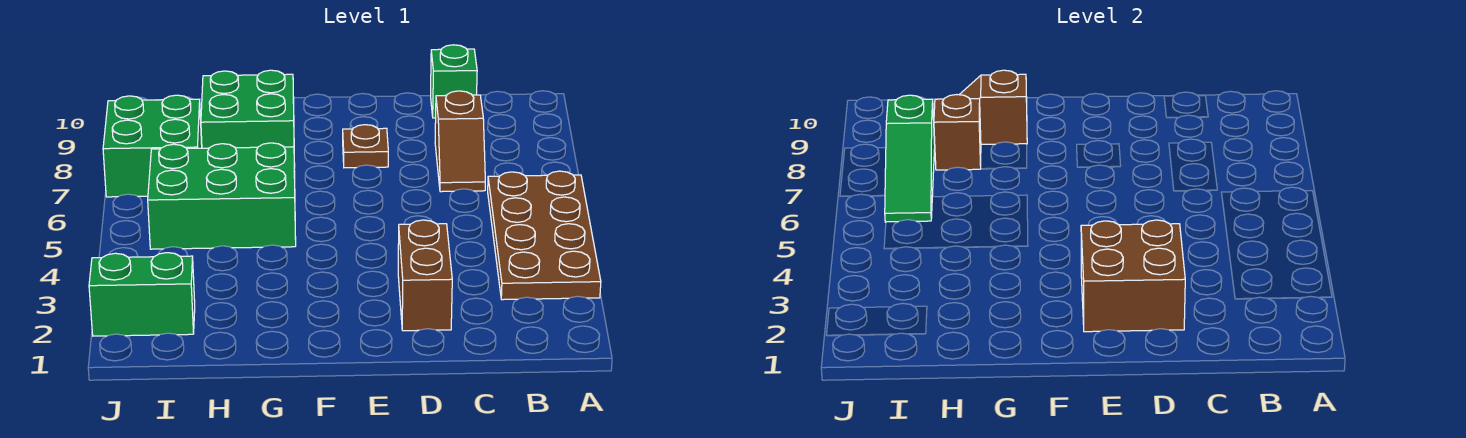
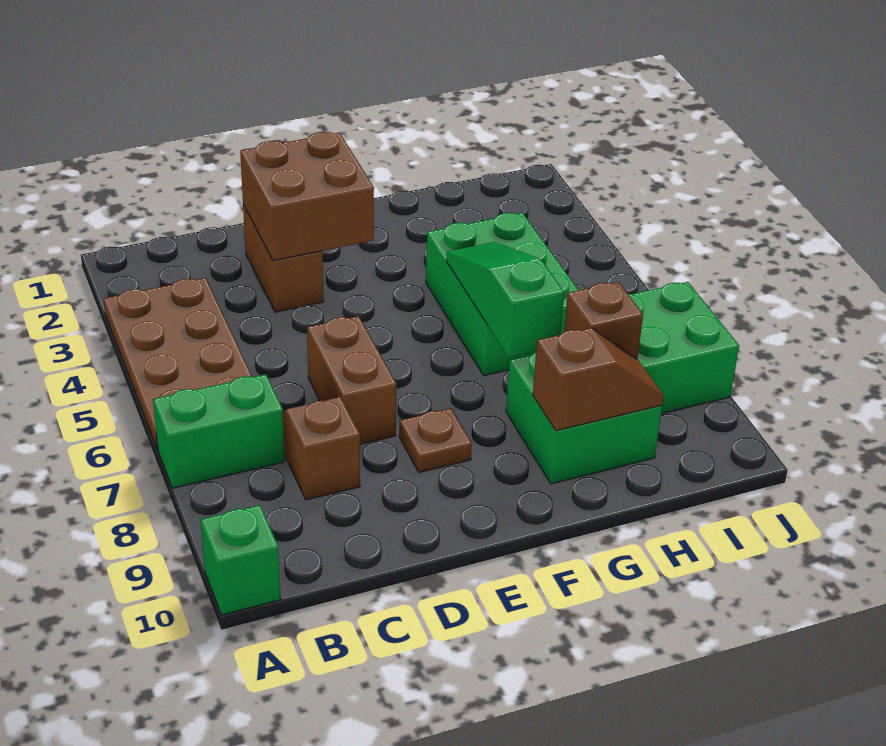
green 1x1 brick [431,45,477,118] -> green 1x1 brick moved to [201,505,281,615]
none -> brown 1x2 brick [307,316,397,444]
green 2x3 brick [148,143,296,249] -> green 2x3 brick turned to [426,213,578,376]
green 1x2 brick [89,253,195,336] -> green 1x2 brick moved to [153,374,285,488]
green 1x3 slope [885,95,935,222] -> green 1x3 slope moved to [446,242,564,357]

